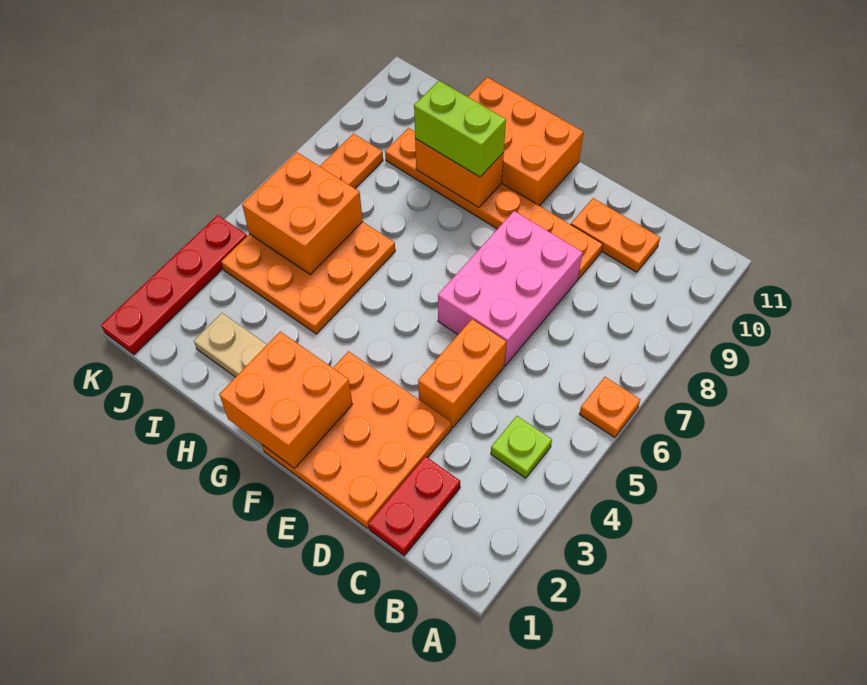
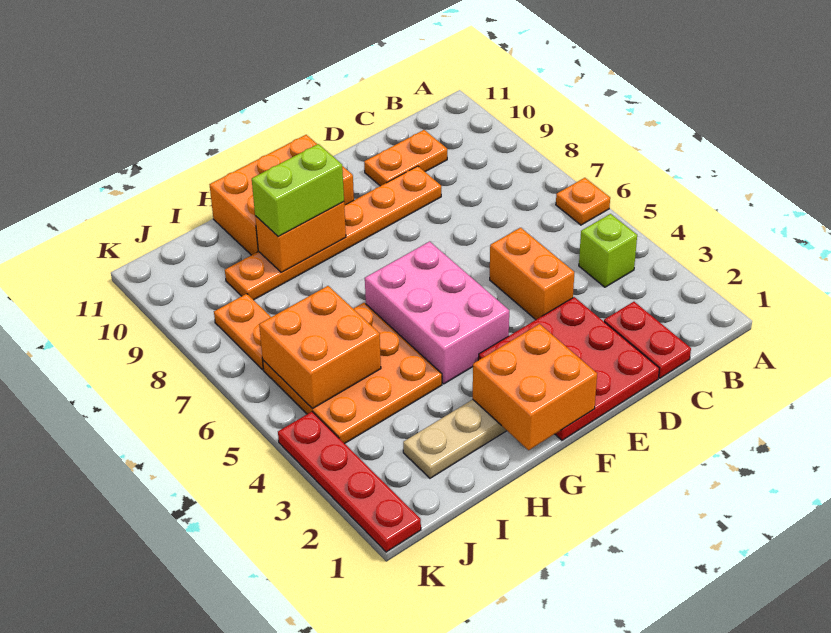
lime 1x1 plate [491,416,552,478] -> lime 1x1 brick [579,214,637,287]
orange 3x3 plate [262,351,451,528] -> red 3x3 plate [478,297,659,440]
pink 2x3 brick [438,211,583,365] -> pink 2x3 brick moved to [365,241,509,384]

